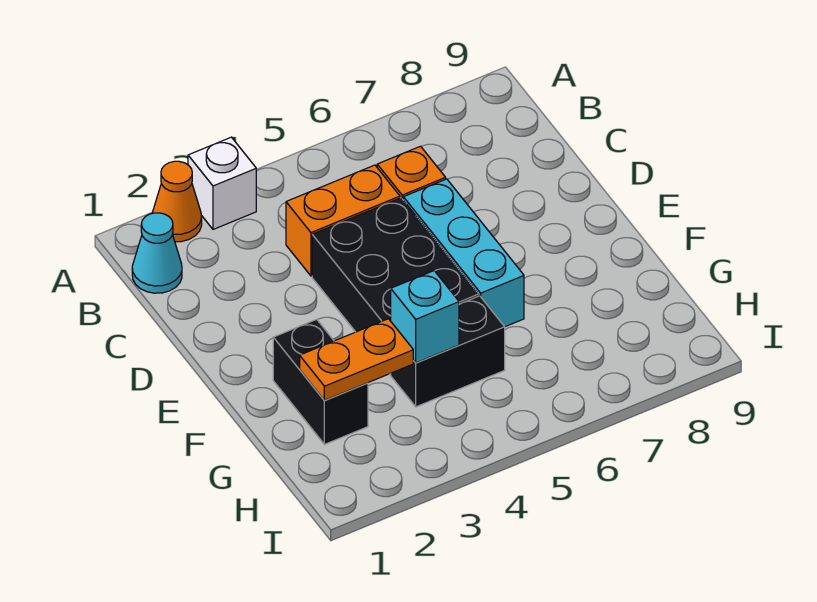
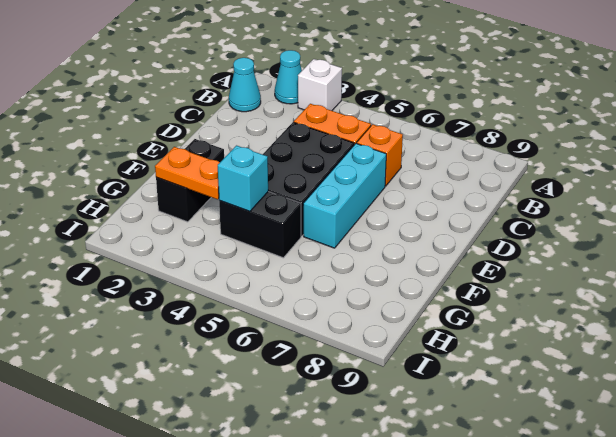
orange 1x1 cone [152,161,202,242] -> cyan 1x1 cone [275,50,302,104]

